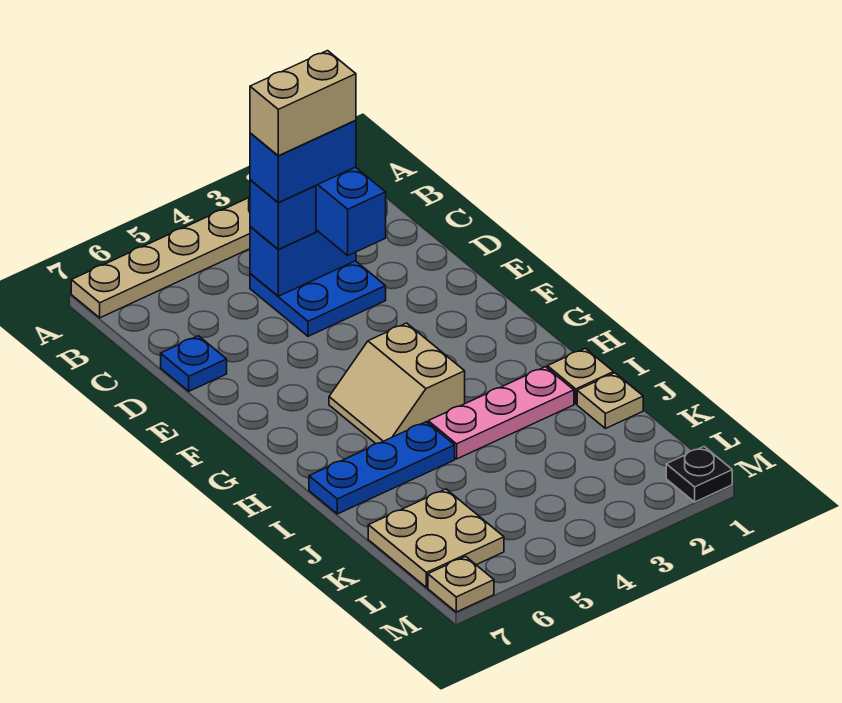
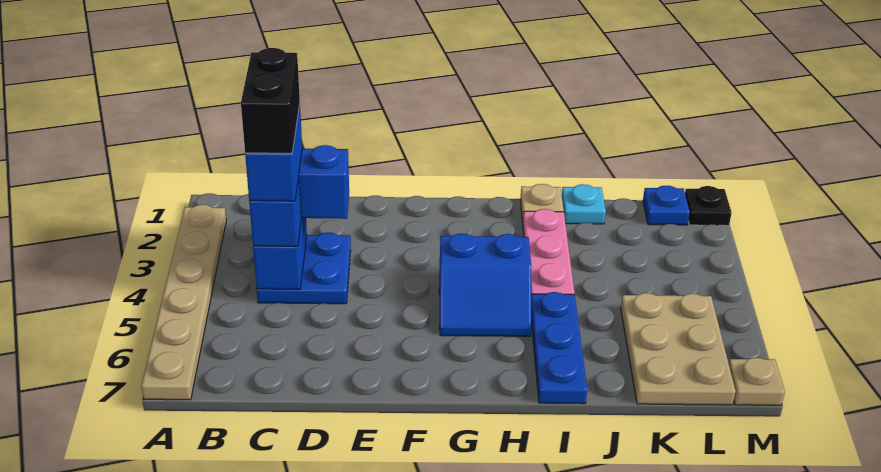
tan 1x2 brick [250,51,356,156] -> black 1x2 brick [241,48,300,153]
blue 1x1 plate [161,336,227,391] -> blue 1x1 plate moved to [643,186,690,225]
tan 2x2 slope [329,323,465,444] -> blue 2x2 slope [439,234,531,336]
tan 1x1 plate [577,373,643,429] -> cyan 1x1 plate [562,184,606,224]
tan 2x2 plate [368,489,504,588] -> tan 2x3 plate [621,293,736,405]

